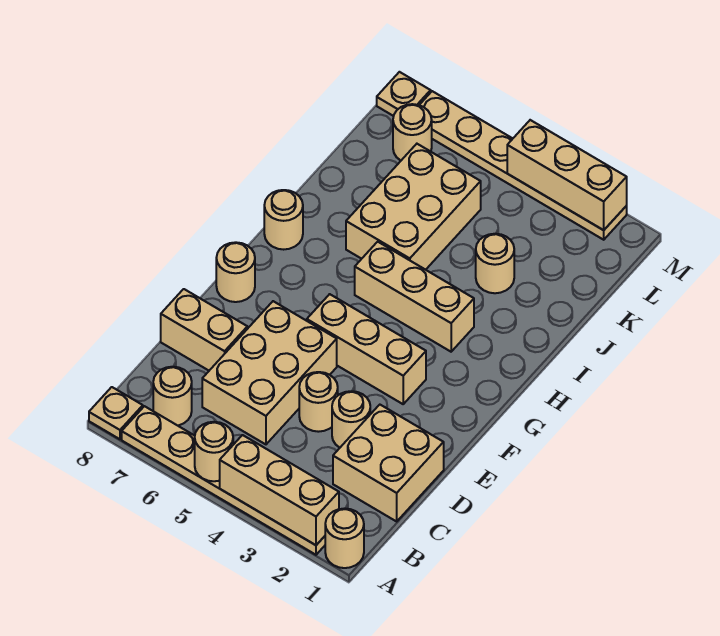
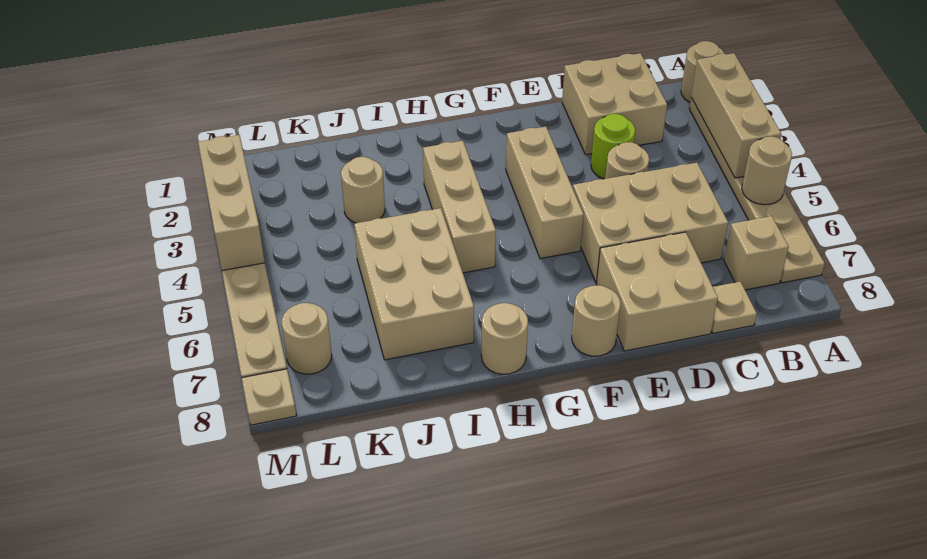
tan 1x1 plate [89,387,143,439] -> tan 1x1 plate moved to [711,282,757,333]
tan 1x1 round brick [153,367,192,426] -> tan 1x1 brick [724,216,789,290]
tan 1x1 round brick [332,391,370,448] -> lime 1x1 round brick [591,114,635,179]
tan 1x2 brick [161,289,247,370] -> tan 2x2 brick [596,232,718,351]
tan 2x3 brick [346,144,481,270] -> tan 2x3 brick turned to [354,208,474,360]

